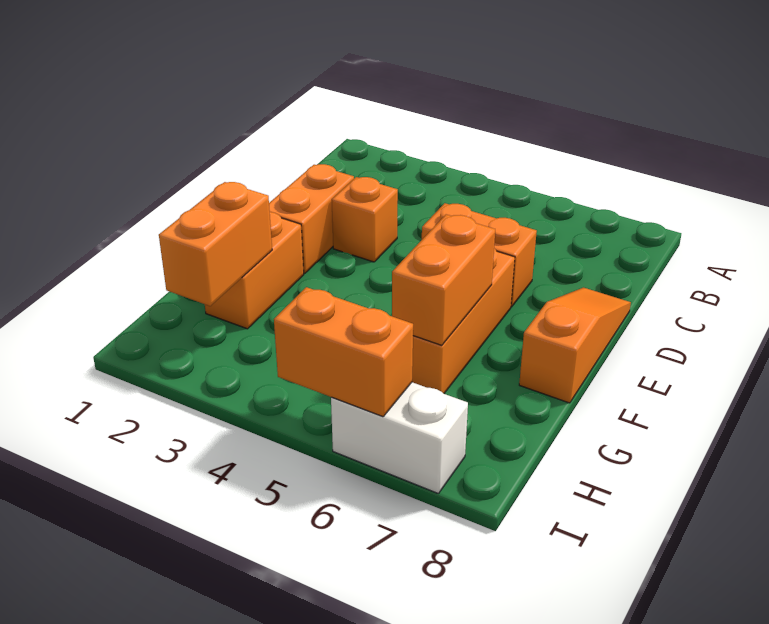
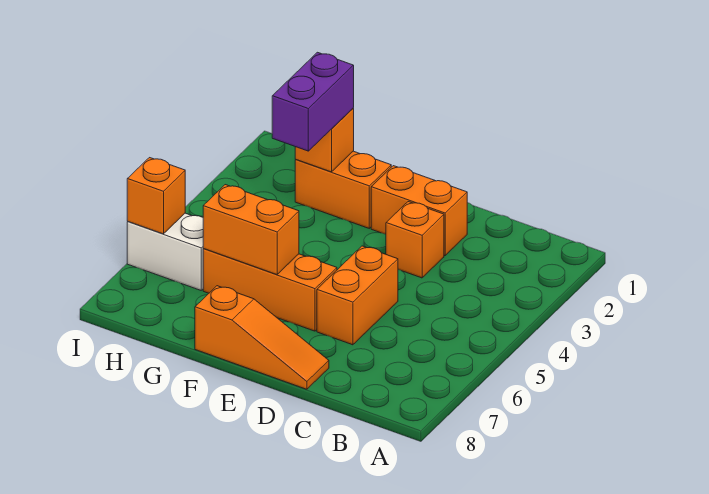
orange 1x2 brick [159,182,272,306] -> orange 1x1 brick [295,109,354,172]
none -> purple 1x2 brick [272,52,354,151]
orange 1x2 brick [274,287,413,417] -> orange 1x1 brick [127,158,185,234]
white 1x2 brick [331,382,468,494] -> white 1x2 brick turned to [127,213,203,290]

